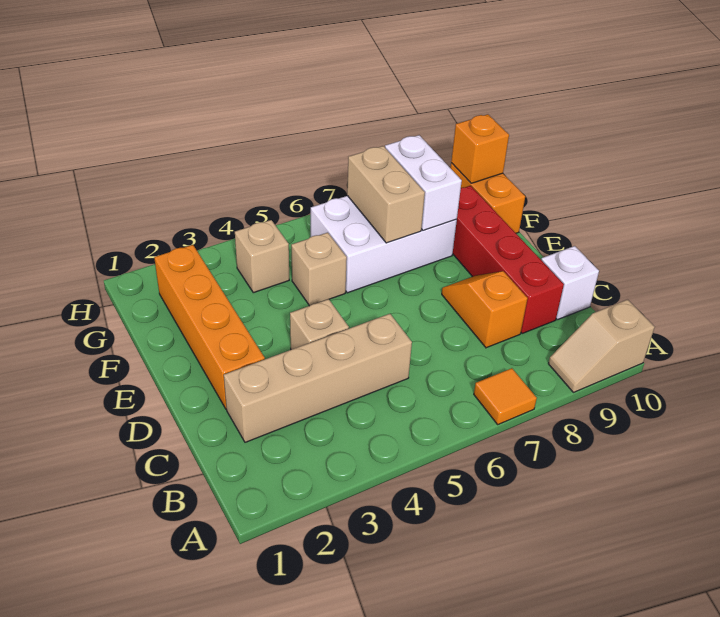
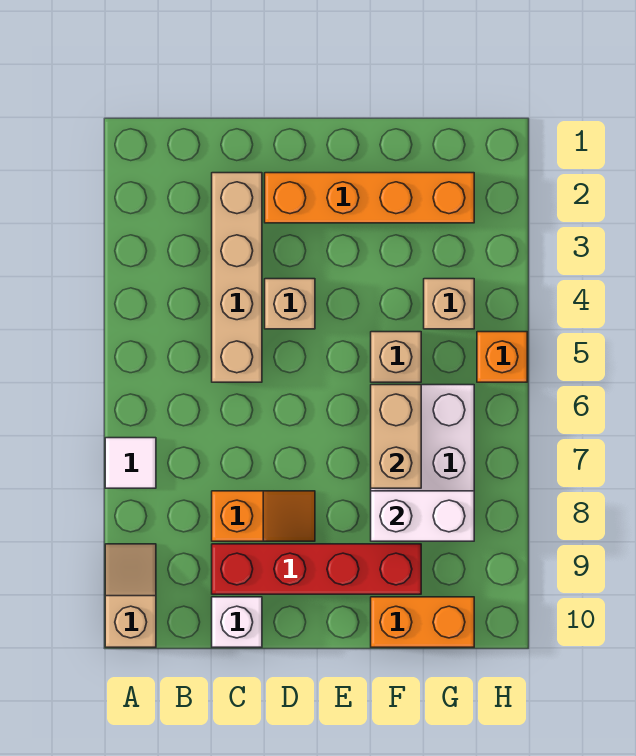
orange 1x1 tile [474,368,537,424] -> white 1x1 tile [105,438,156,488]
tan 1x2 brick [347,146,425,243] -> tan 1x2 brick turned to [371,385,421,488]
orange 1x1 brick [451,114,509,183] -> orange 1x1 brick moved to [477,332,527,382]

